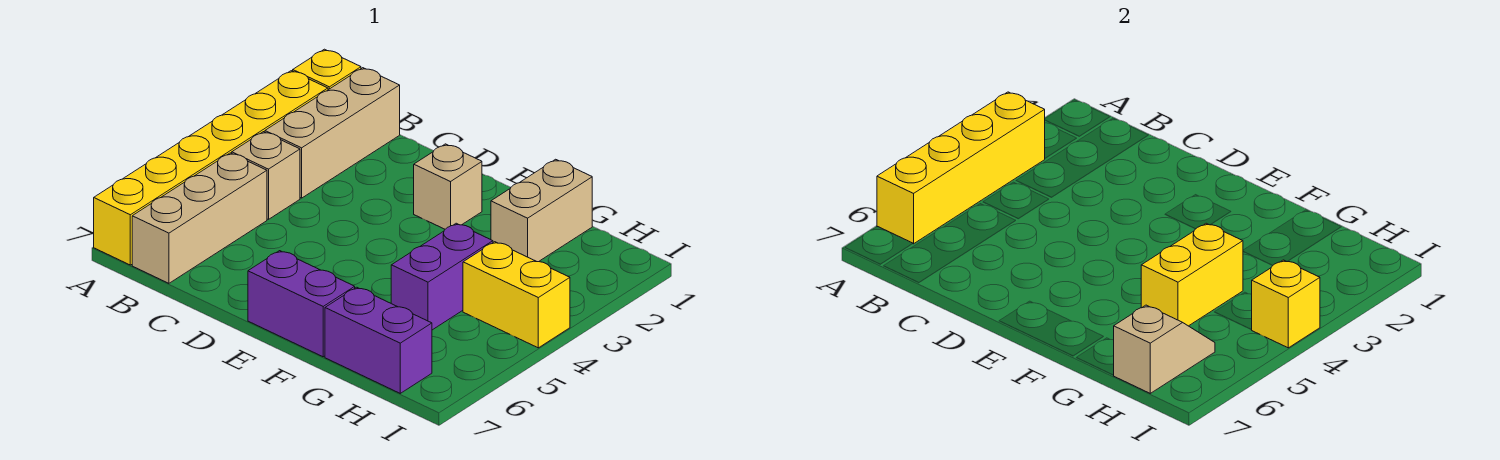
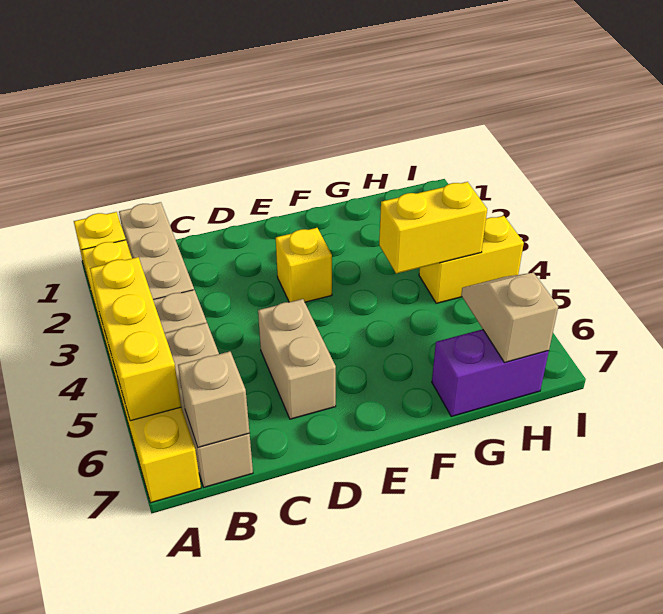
yellow 1x4 brick [877,92,1045,244] -> yellow 1x3 brick [90,257,181,421]
tan 1x1 brick [414,144,482,229] -> tan 1x1 brick moved to [178,351,249,447]
purple 1x2 brick [248,251,355,357] -> none
tan 1x2 brick [491,159,592,262] -> tan 1x2 brick moved to [258,299,336,419]
purple 1x2 brick [391,223,493,330] -> none
yellow 1x2 brick [1141,223,1243,326] -> yellow 1x2 brick turned to [379,182,487,274]
yellow 1x1 brick [1252,260,1320,348] -> yellow 1x1 brick moved to [276,228,332,302]

